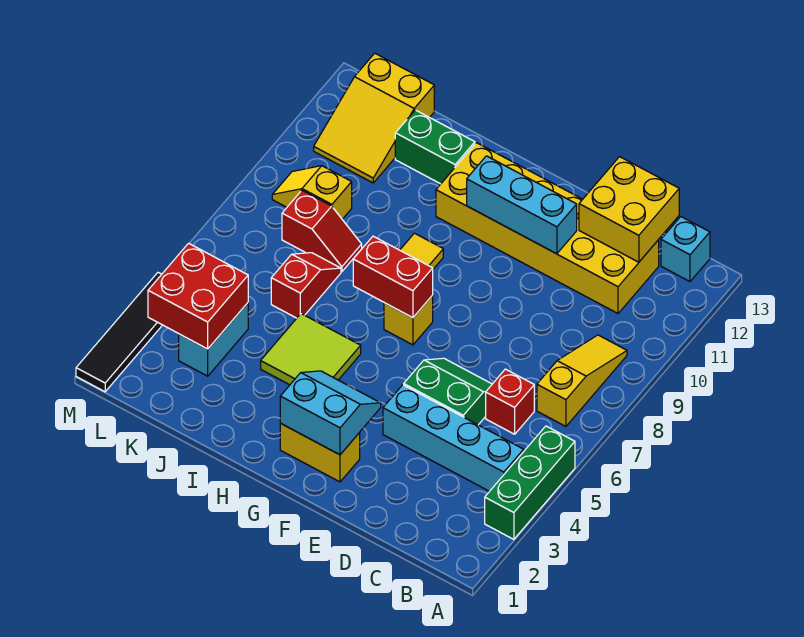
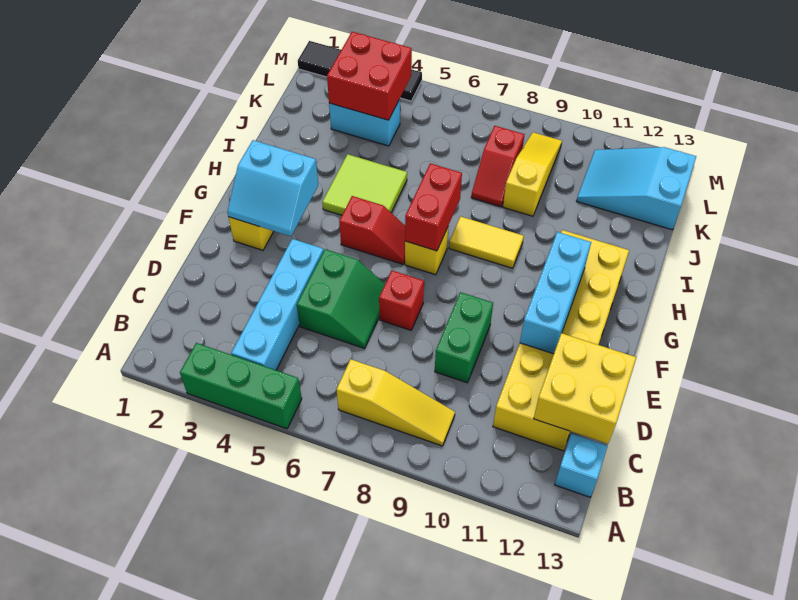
red 1x1 brick [486,369,534,434] -> red 1x1 brick moved to [379,271,424,330]
cyan 2x2 slope [280,371,381,455] -> cyan 2x2 slope turned to [227,140,318,236]
green 1x2 brick [395,110,475,184] -> green 1x2 brick moved to [435,292,493,383]
red 1x2 slope [271,253,341,318] -> red 1x2 slope moved to [339,196,405,264]
yellow 1x2 slope [272,166,352,219] -> yellow 1x3 slope [503,132,562,216]
yellow 2x3 slope [314,53,434,183] -> cyan 2x3 slope [577,147,696,230]

